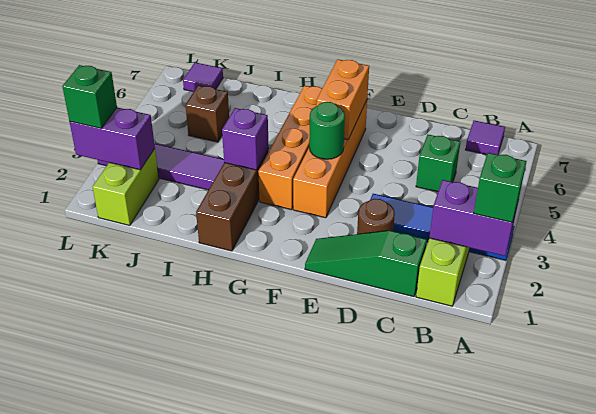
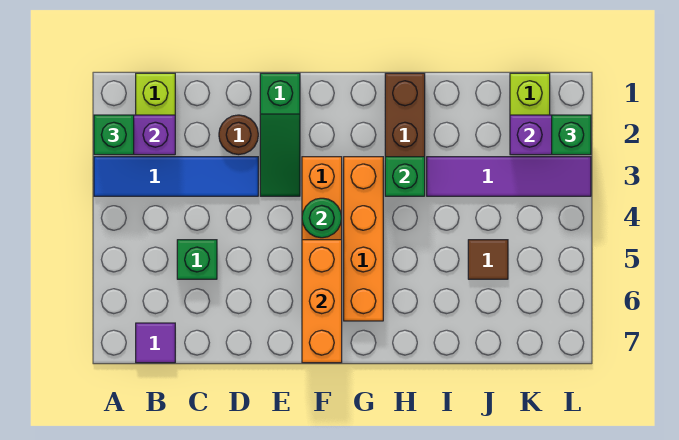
green 1x3 slope [305,231,427,297] -> green 1x3 slope turned to [260,73,300,196]
orange 1x2 brick [316,59,369,140] -> orange 1x3 brick [302,240,342,363]
purple 1x1 brick [222,108,269,170] -> green 1x1 brick [385,157,425,196]
brown 1x1 brick [186,86,229,142] -> brown 1x1 tile [468,240,508,279]
purple 1x1 tile [183,63,223,92] -> none

